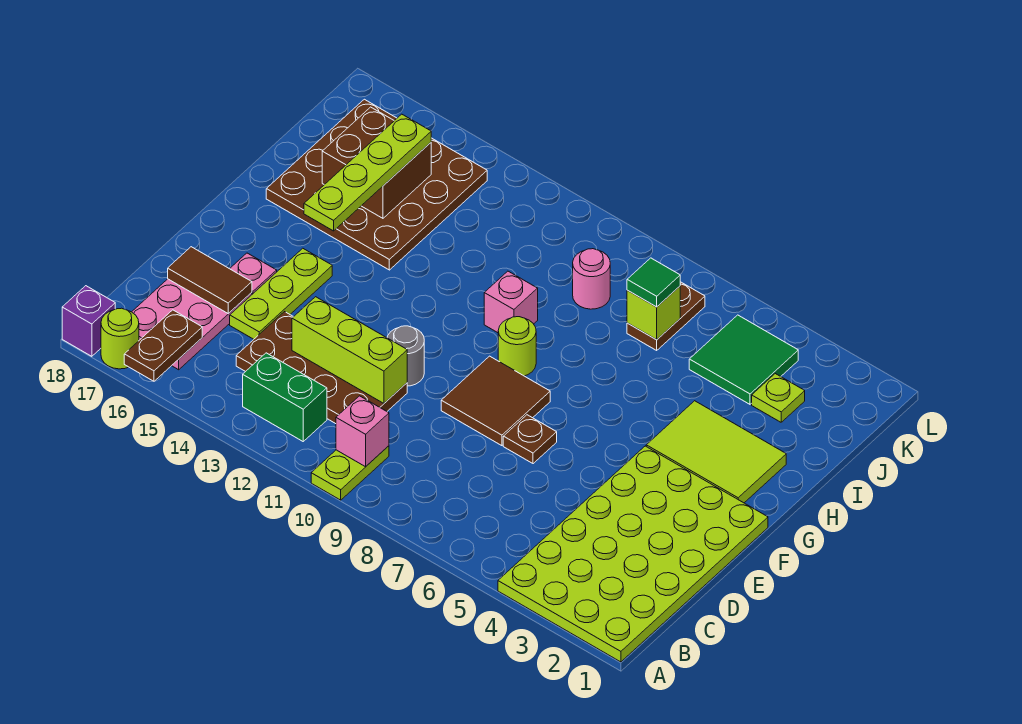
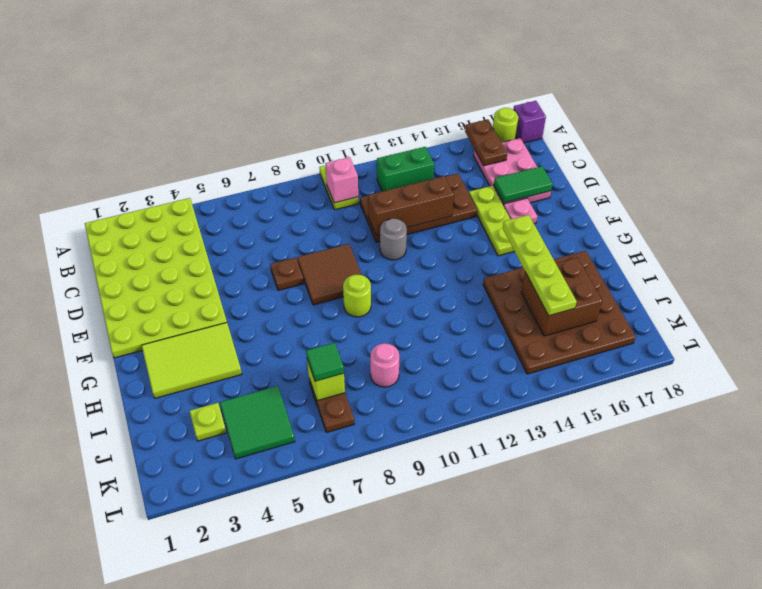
lime 1x3 brick [292,297,407,403] -> brown 1x3 brick [368,176,454,235]
brown 1x2 tile [168,247,252,314] -> green 1x2 tile [494,166,553,203]
pink 1x1 brick [484,271,538,333] -> none

